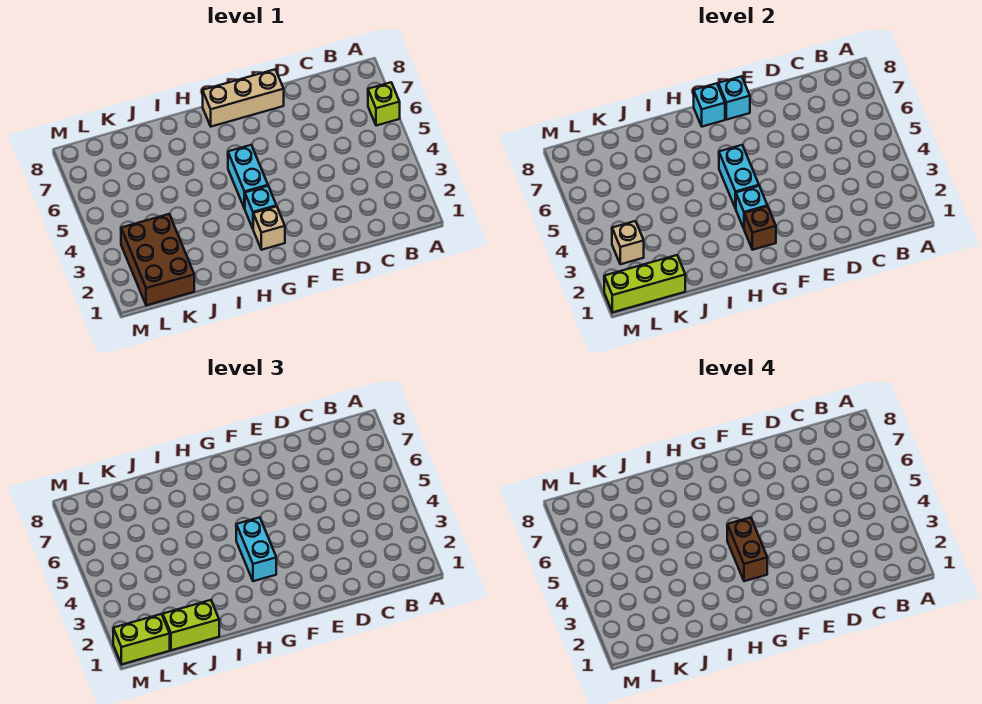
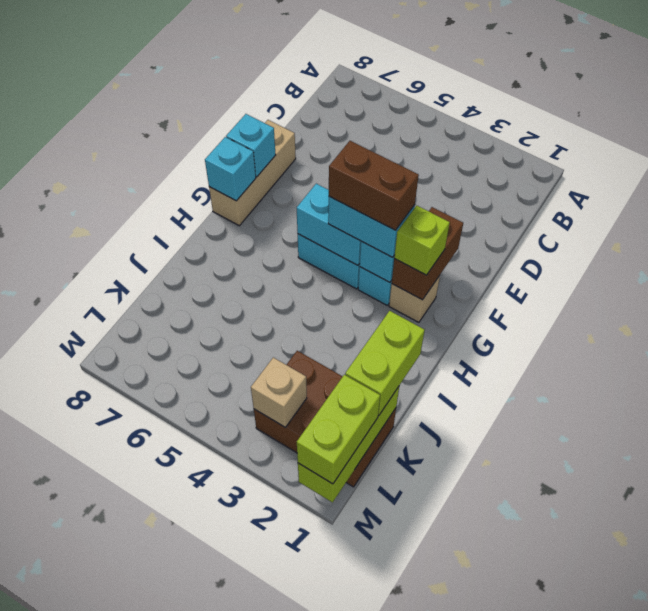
lime 1x1 brick [368,82,400,126] -> lime 1x1 brick moved to [394,205,450,275]
brown 1x1 brick [744,206,776,250] -> brown 1x2 brick [392,207,463,300]

